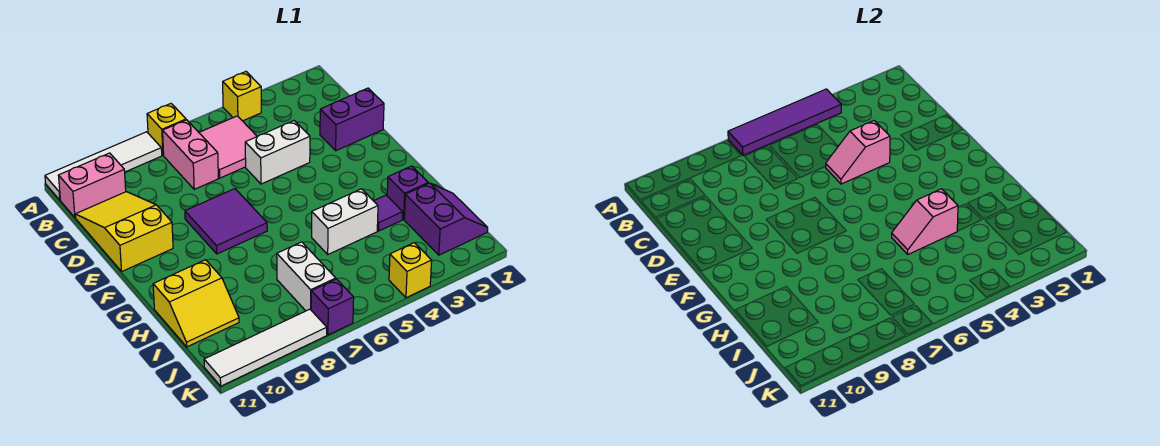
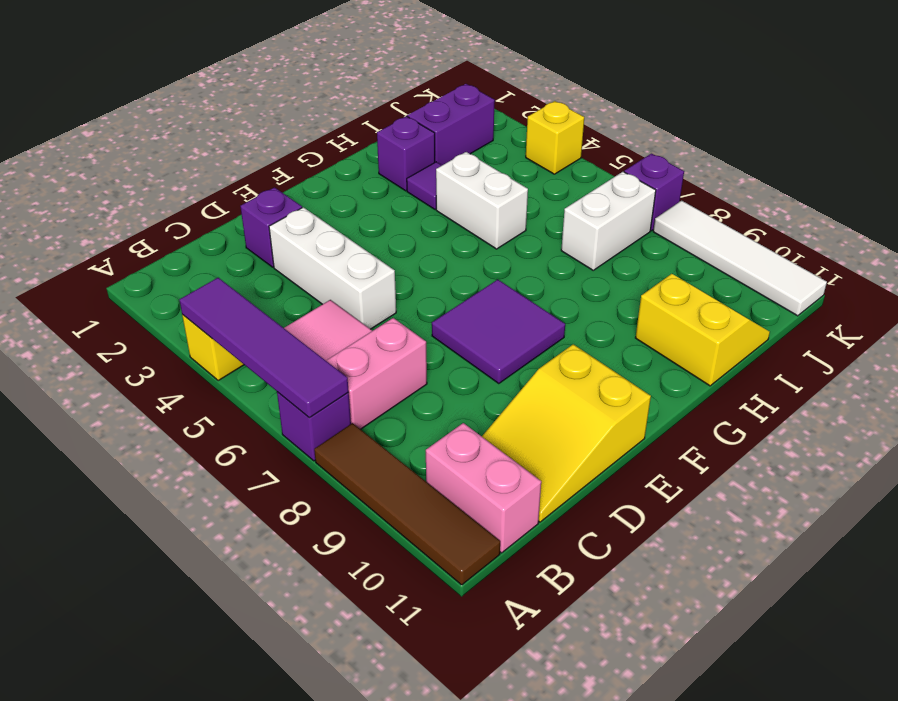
yellow 1x1 brick [147,104,186,155] -> purple 1x1 brick [277,392,351,461]
white 1x4 tile [45,132,162,200] -> brown 1x4 tile [314,423,500,585]
purple 1x2 brick [320,88,384,151] -> purple 1x1 brick [240,187,302,267]
white 1x2 brick [245,121,310,184] -> white 1x3 brick [269,207,396,329]
pink 1x2 slope [825,121,890,184] -> none
pink 1x2 slope [892,189,958,254] -> none

